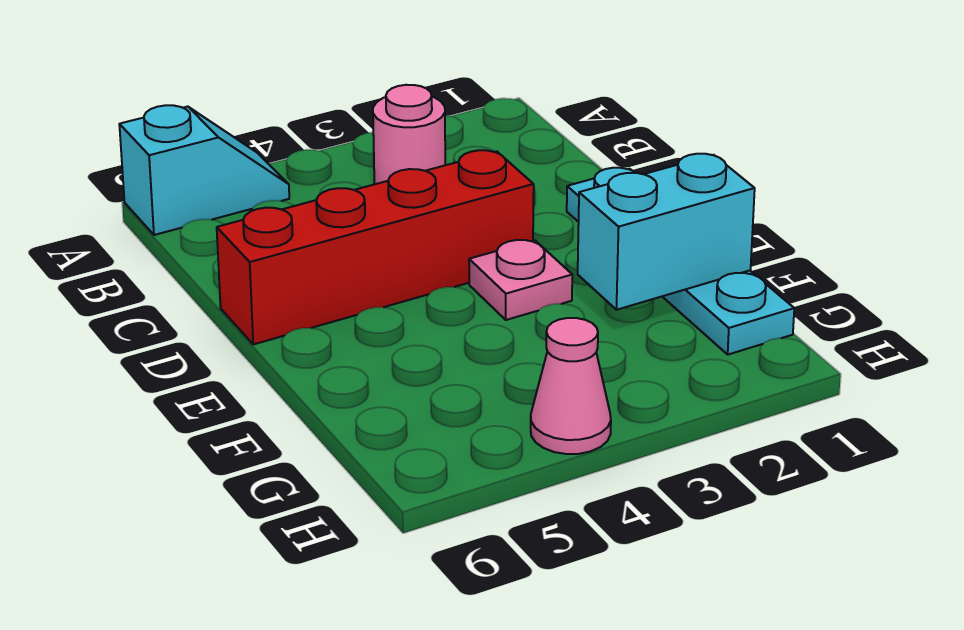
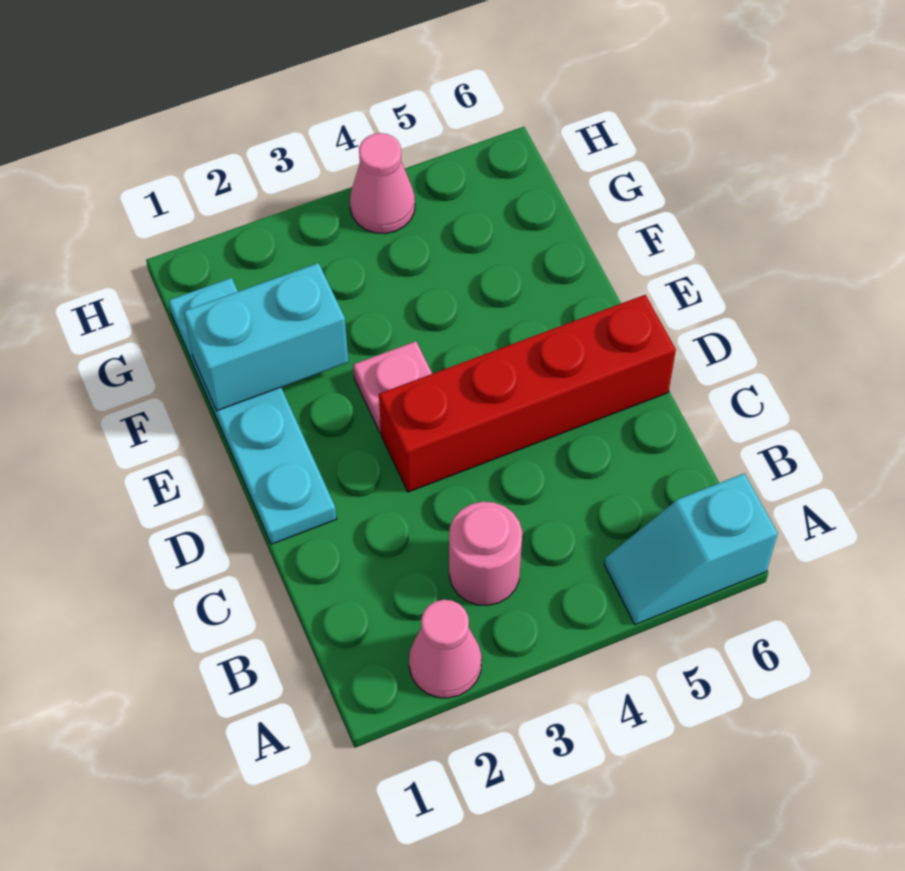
none -> pink 1x1 cone [409,600,482,698]

